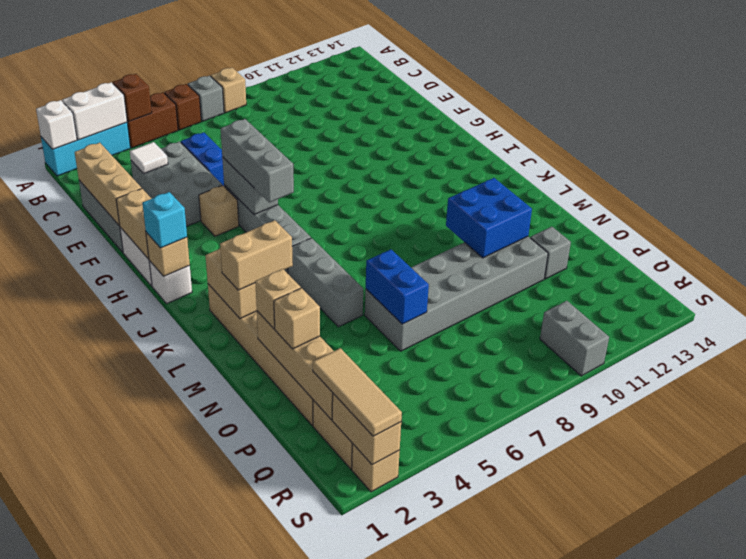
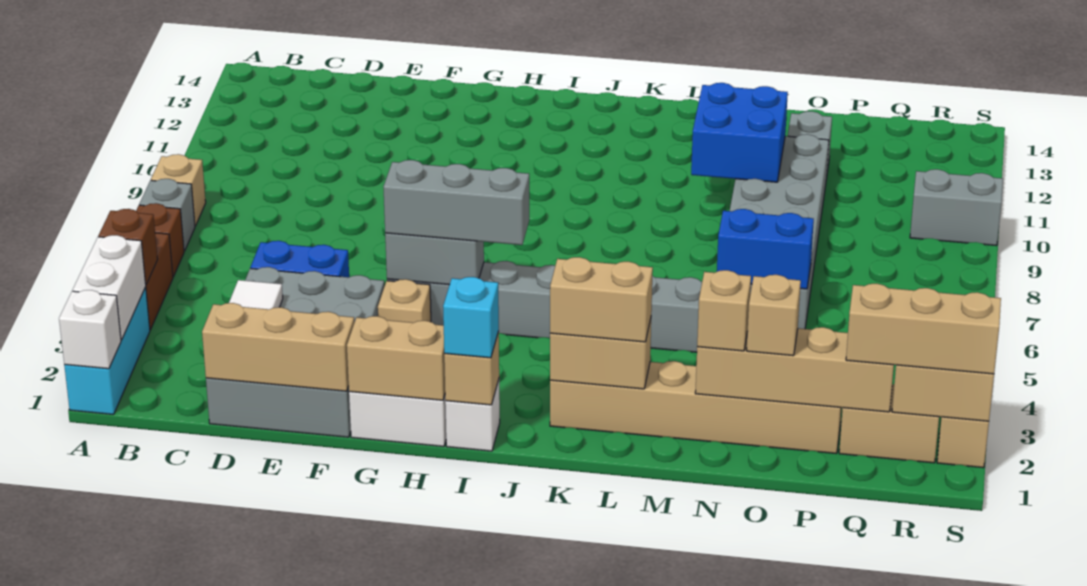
tan 1x2 brick [220,220,293,290] -> tan 1x2 brick turned to [550,257,653,342]
tan 1x3 tile [313,348,402,436] -> tan 1x3 brick [846,284,1001,374]

